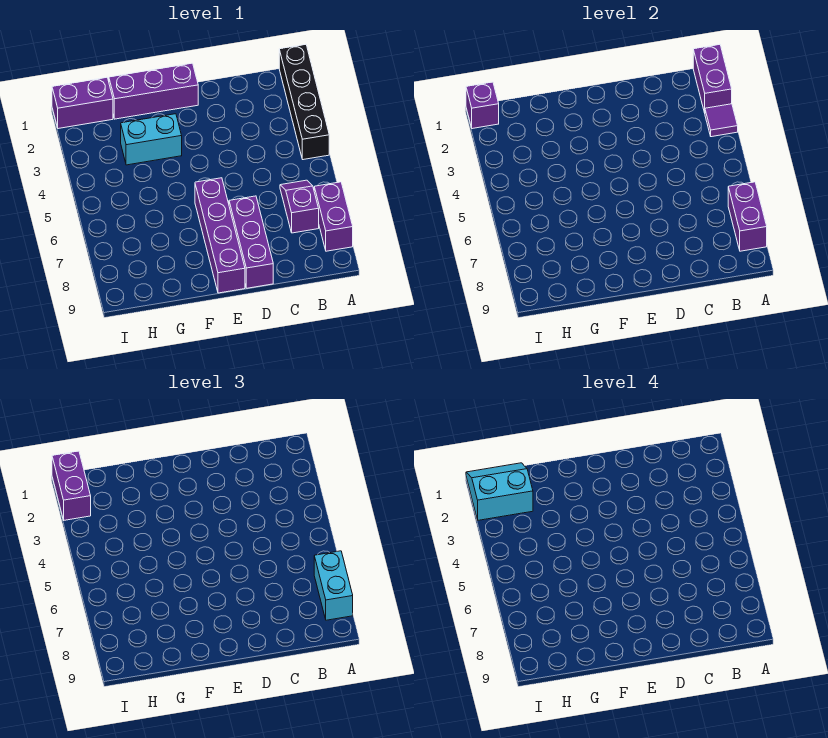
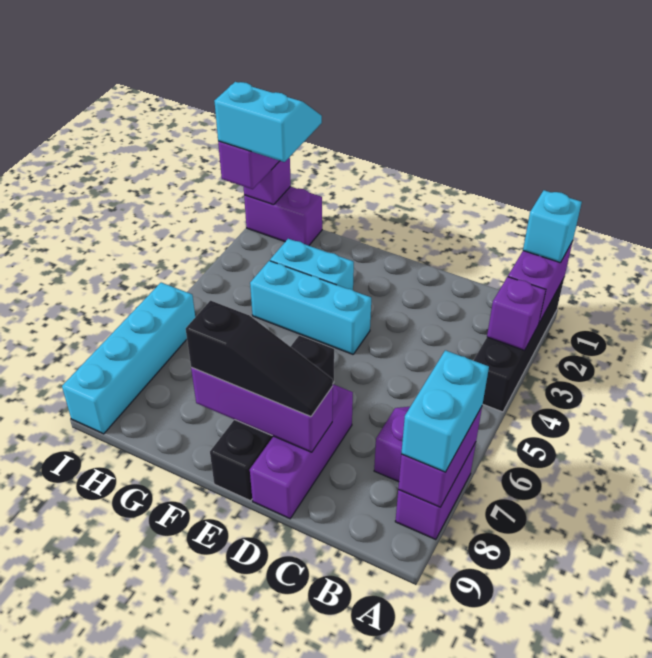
none -> cyan 1x1 brick [523,190,582,263]
purple 1x1 tile [705,104,738,137] -> purple 1x1 brick [487,277,546,350]
none -> black 1x3 slope [186,301,333,417]
purple 1x3 brick [109,63,198,119] -> purple 1x3 brick moved to [191,367,333,452]
none -> cyan 1x3 brick [250,261,371,354]
purple 1x4 brick [195,178,245,293] -> black 1x4 brick [210,336,334,501]
none -> cyan 1x4 brick [62,283,195,434]

